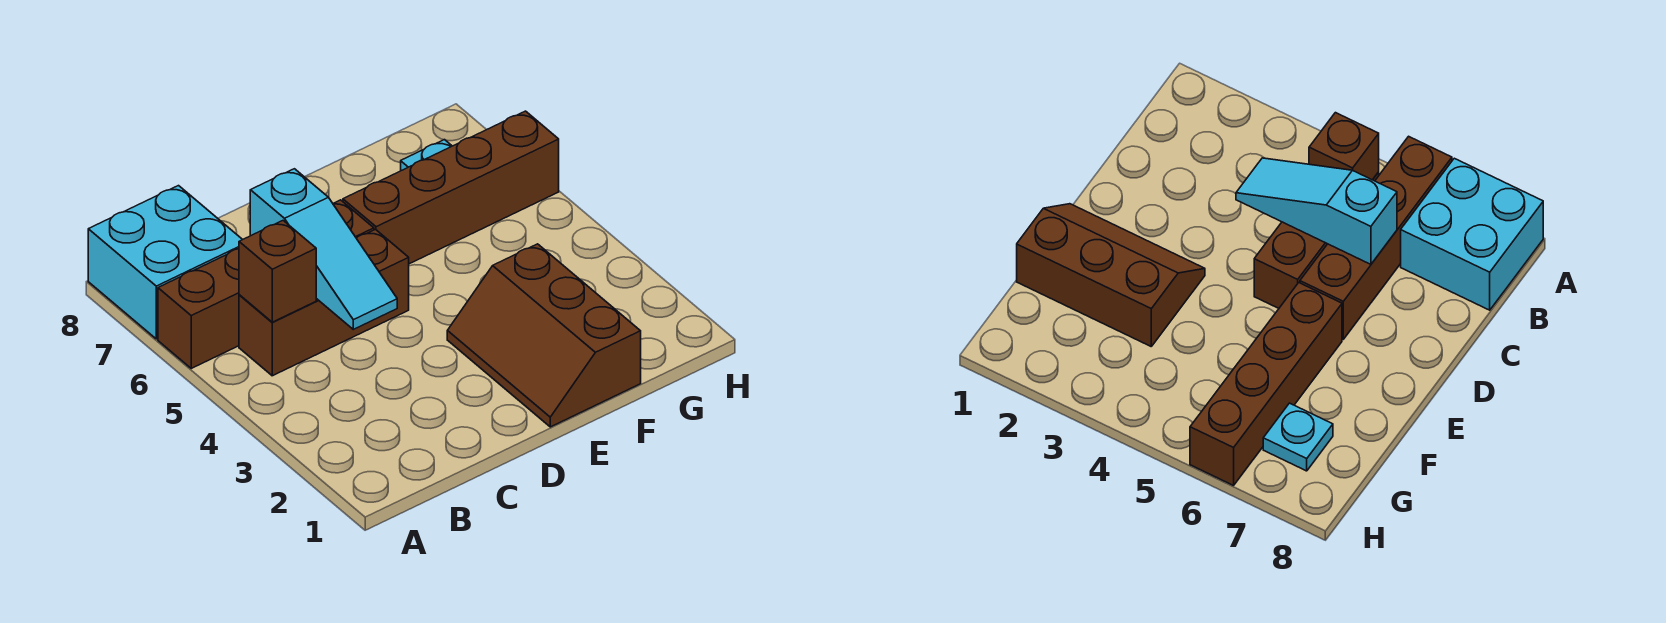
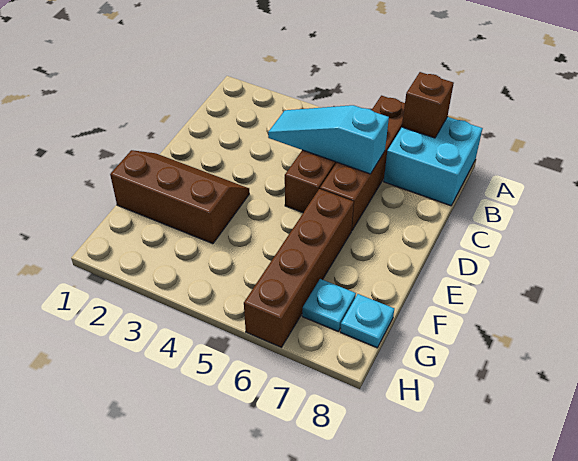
brown 1x1 brick [239,221,316,322] -> brown 1x1 brick moved to [402,72,454,138]
none -> cyan 1x1 plate [340,294,394,348]

